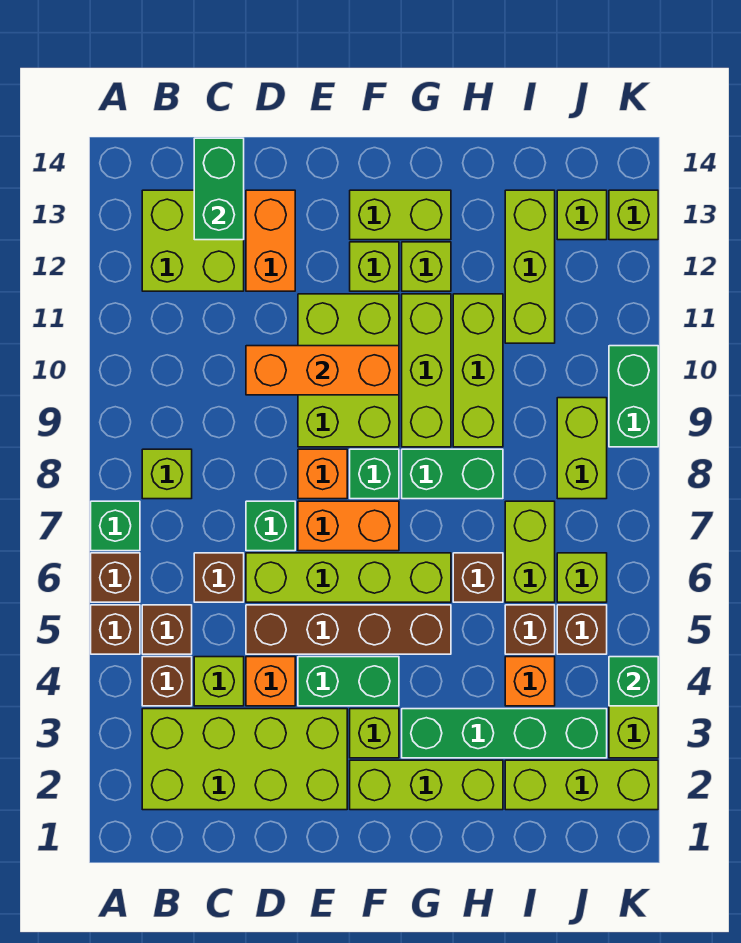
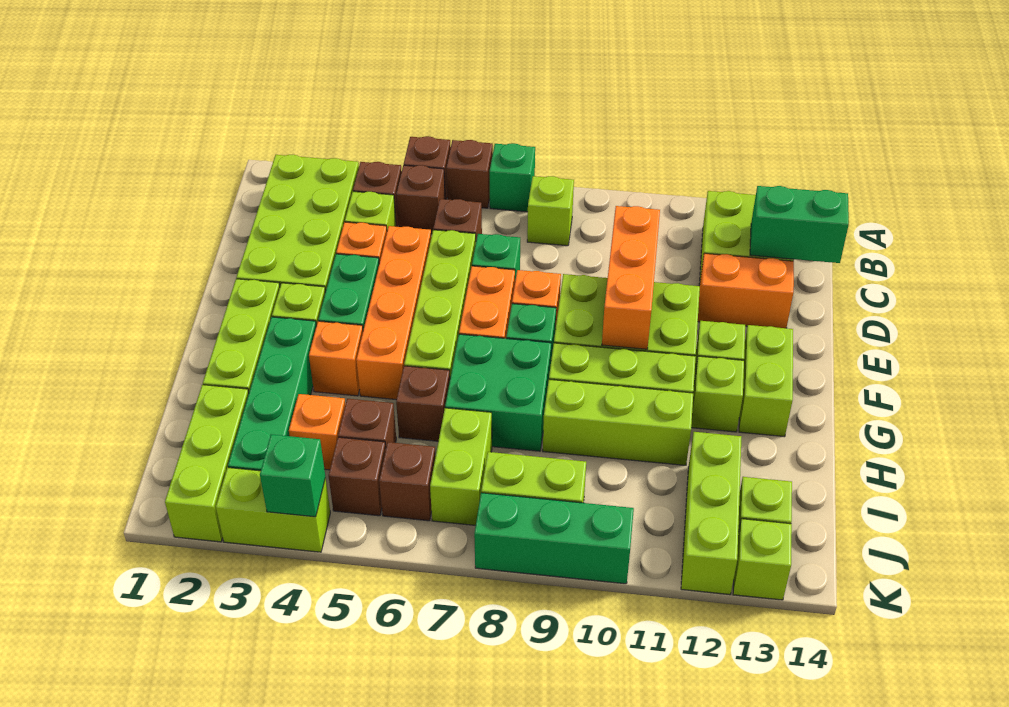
brown 1x4 brick [246,605,451,654] -> orange 1x4 brick [356,226,431,400]
none -> orange 1x1 brick [309,321,363,396]
green 1x2 brick [402,449,503,499] -> green 2x2 brick [445,334,551,451]
lime 1x2 brick [505,501,555,602] -> lime 1x2 brick turned to [430,408,492,525]
lime 1x3 brick [505,190,555,343] -> lime 1x3 brick turned to [681,432,741,594]
lime 1x1 brick [557,553,607,602] -> brown 1x1 brick [379,442,436,521]
green 1x2 brick [609,346,658,447] -> green 1x3 brick [474,493,634,584]

